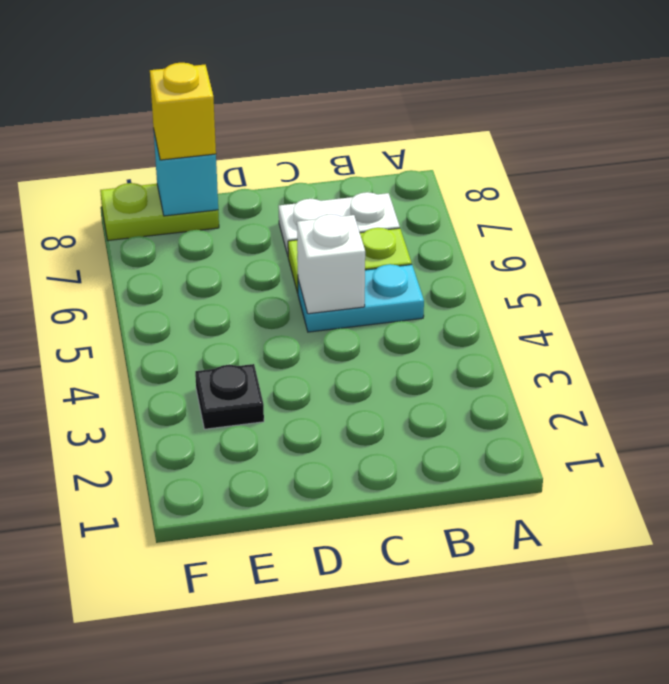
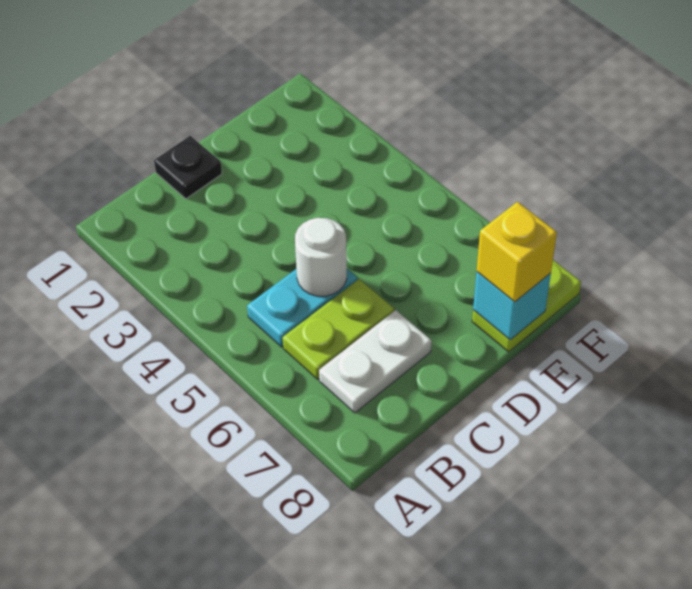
white 1x1 brick [297,214,365,314] -> white 1x1 round brick [295,218,347,296]
black 1x1 plate [195,364,264,429] -> black 1x1 plate moved to [154,136,222,199]

